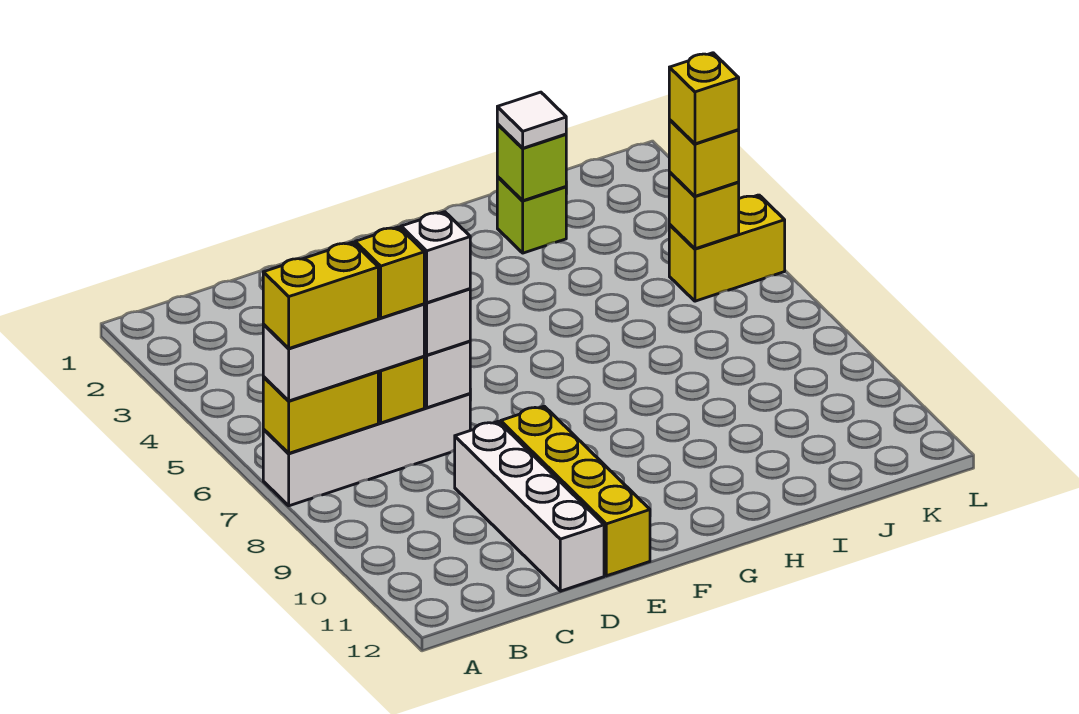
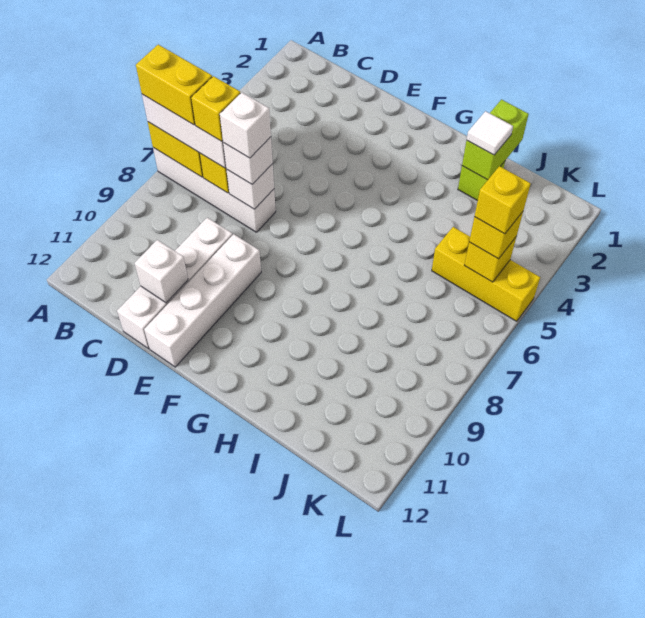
none -> white 1x1 brick [134,240,188,303]
yellow 1x4 brick [501,406,650,576] -> white 1x4 brick [144,234,261,367]
lime 1x1 brick [497,124,566,201] -> lime 1x2 brick [462,100,529,180]
yellow 1x2 brick [669,195,785,301] -> yellow 1x3 brick [432,227,540,321]

